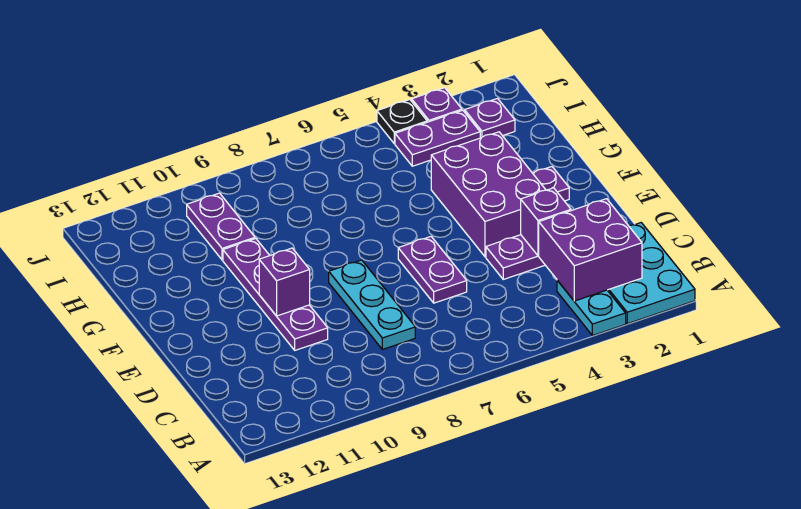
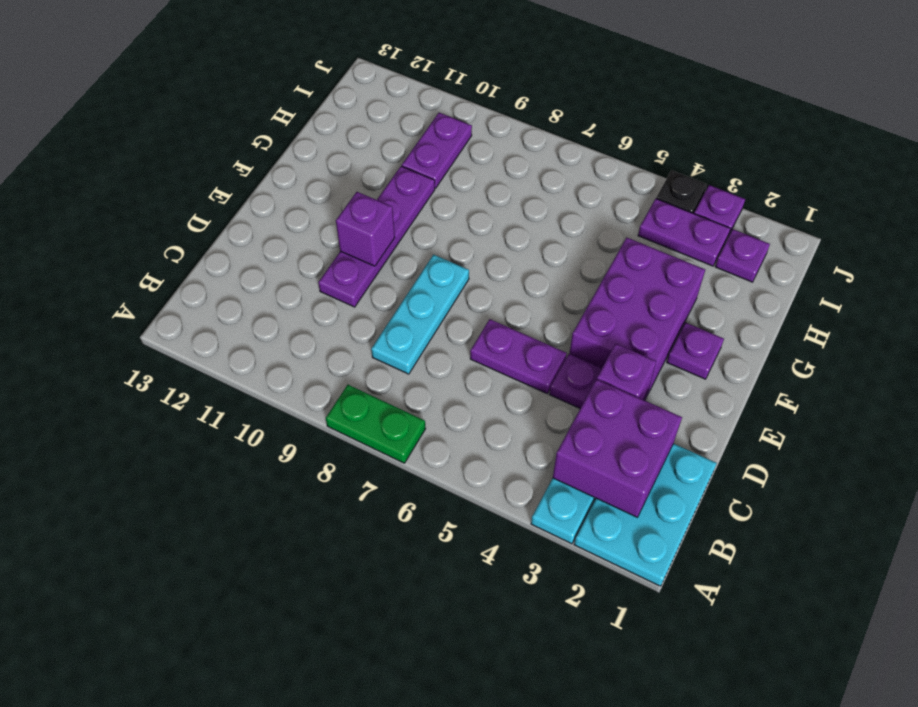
none -> green 1x2 plate [326,385,426,463]
purple 1x2 plate [398,237,467,303] -> purple 1x2 plate turned to [470,319,567,394]

